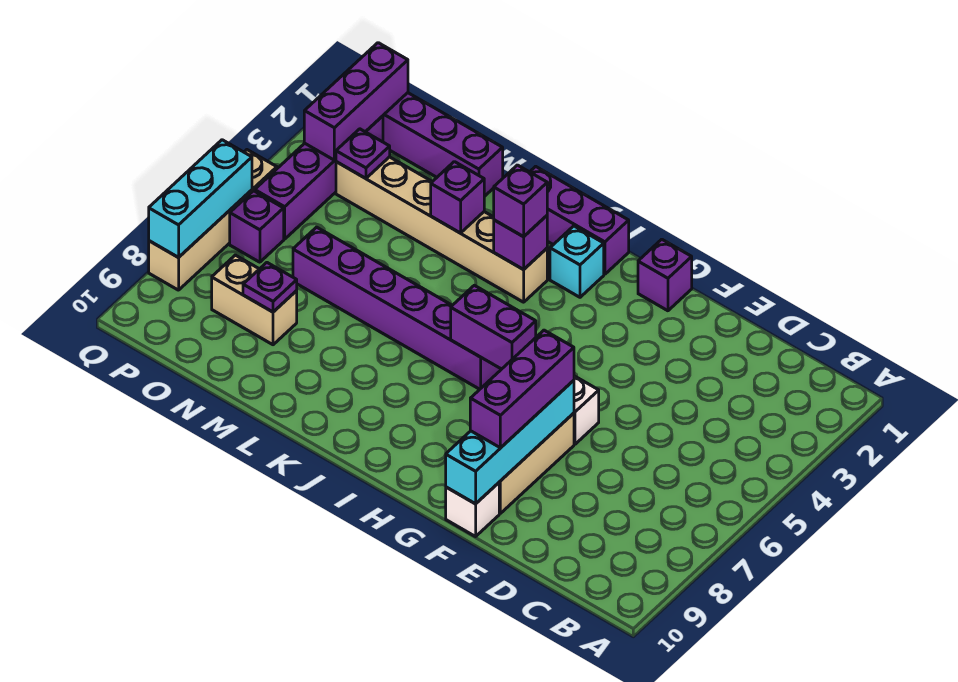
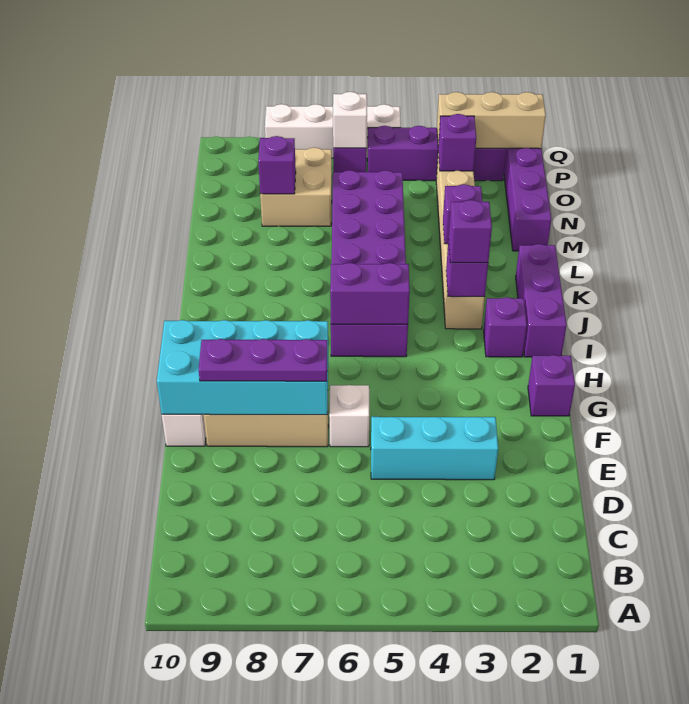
cyan 1x4 brick [446,380,574,504] -> cyan 2x4 brick [157,320,328,415]
purple 1x3 brick [470,330,574,448] -> purple 1x3 plate [199,339,327,381]
purple 1x2 brick [451,285,536,369] -> purple 1x2 brick turned to [330,263,410,324]
cyan 1x1 brick [550,226,604,297] -> purple 1x1 brick [484,297,527,357]
purple 1x6 brick [293,227,501,389] -> purple 2x6 brick [331,170,408,357]
tan 1x2 brick [212,255,297,345] -> tan 2x2 brick [260,147,332,226]
purple 1x1 plate [243,263,297,312] -> purple 1x1 brick [258,136,296,194]
purple 1x1 plate [336,129,390,178] -> purple 1x1 brick [438,114,476,171]
purple 1x3 brick [304,43,408,160] -> tan 1x3 brick [437,92,546,149]
none -> white 1x1 brick [333,92,367,148]
tan 1x4 brick [149,150,277,290] -> white 1x4 brick [265,104,401,158]
cyan 1x3 brick [149,140,252,258] -> cyan 1x3 brick moved to [371,417,498,480]

